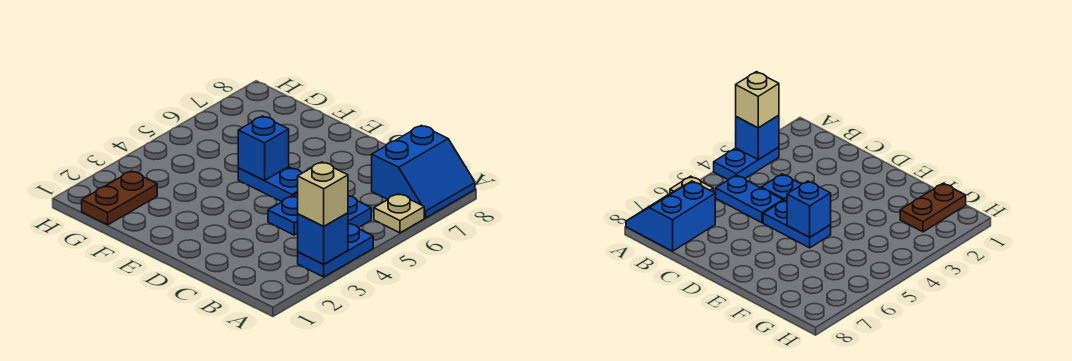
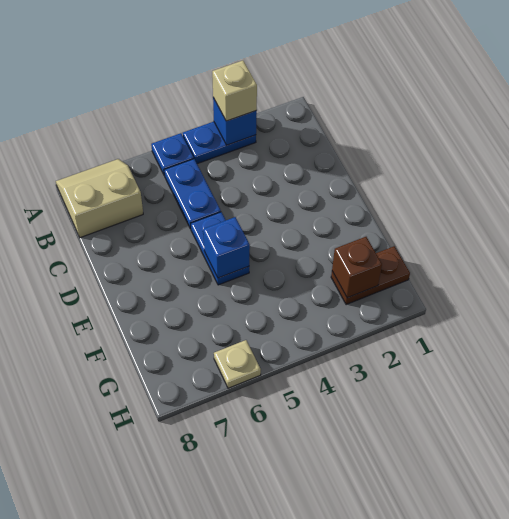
tan 1x1 plate [374,194,424,233] -> tan 1x1 plate moved to [214,340,261,388]
blue 2x2 slope [372,125,475,218] -> tan 2x2 slope [56,159,143,238]
blue 1x1 plate [268,196,298,235] -> blue 1x1 plate moved to [151,133,194,176]
none -> brown 1x1 brick [332,237,382,298]

